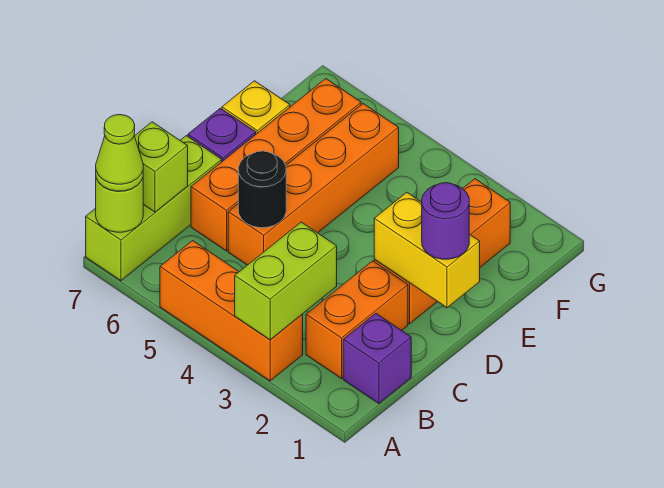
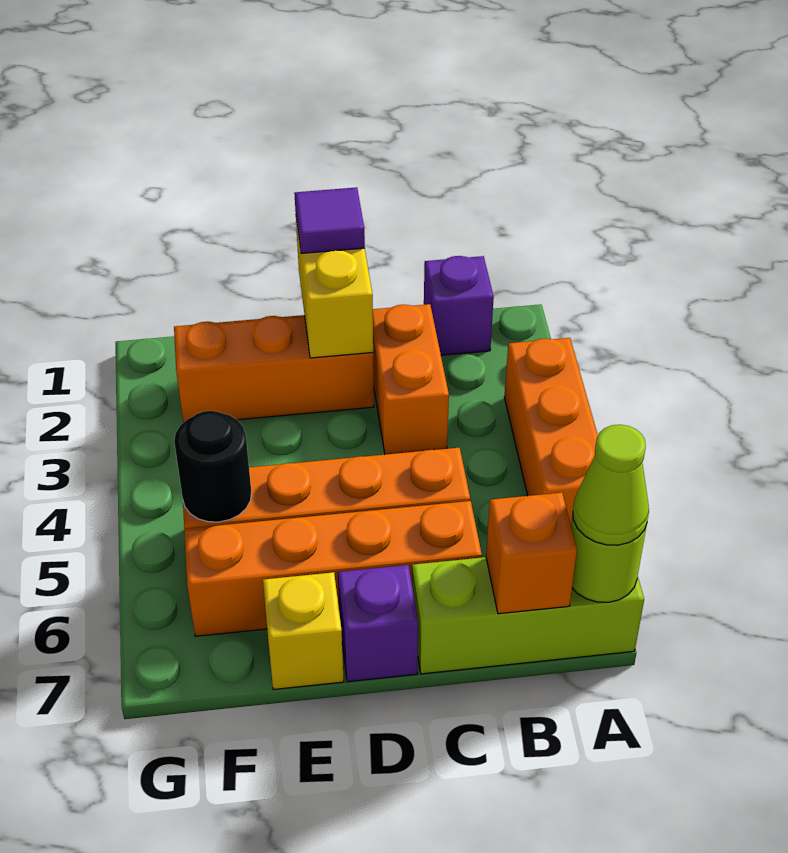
lime 1x2 brick [235,222,337,340] -> none
orange 1x2 brick [306,261,408,379] -> orange 1x2 brick turned to [373,304,449,454]
lime 1x1 brick [135,122,188,212] -> orange 1x1 brick [486,493,577,614]
black 1x1 round brick [238,151,286,228] -> black 1x1 round brick moved to [174,411,251,522]
purple 1x1 round brick [422,183,469,259] -> purple 1x1 tile [294,187,365,253]

